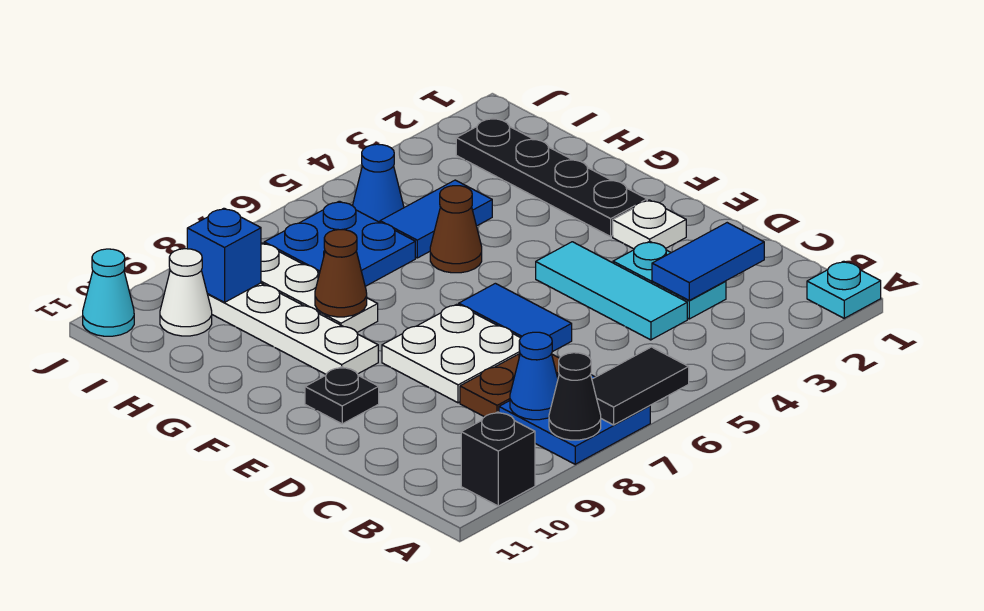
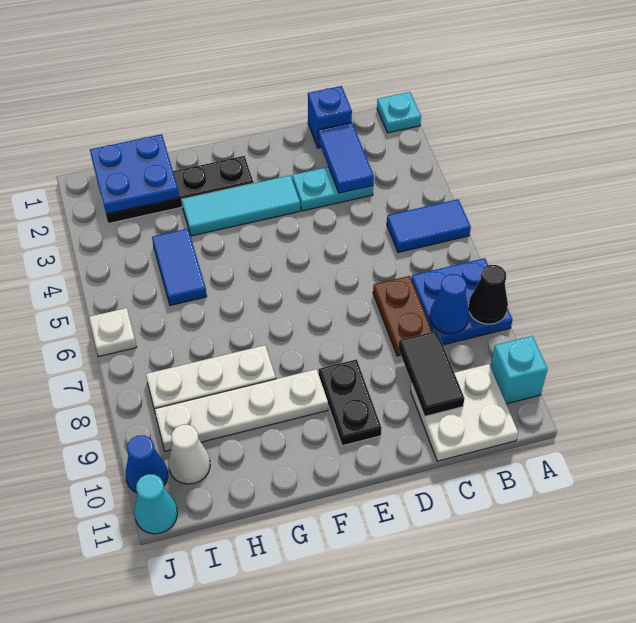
black 1x2 tile [592,347,689,425] -> black 1x2 tile moved to [399,331,465,416]
black 1x1 brick [461,412,535,506] -> cyan 1x1 brick [490,336,548,404]
cyan 1x3 tile [536,242,687,340] -> cyan 1x3 tile moved to [182,175,300,236]
blue 1x2 tile [459,283,572,352] -> blue 1x2 tile moved to [387,199,471,252]
white 2x2 plate [382,304,520,403] -> white 2x2 plate moved to [411,364,518,461]
white 1x1 plate [613,200,686,249] -> white 1x1 plate moved to [89,308,136,357]
black 1x1 plate [305,367,379,424] -> black 1x2 plate [319,359,382,446]
brown 1x1 cone [430,186,482,273] -> none
brown 1x1 cone [315,230,367,317] -> none
blue 2x2 plate [264,201,415,286] -> blue 2x2 plate moved to [90,134,179,214]
blue 1x1 cone [353,144,404,222] -> blue 1x1 cone moved to [126,435,168,493]
blue 1x1 brick [187,208,261,302] -> blue 1x1 brick moved to [308,86,352,148]

